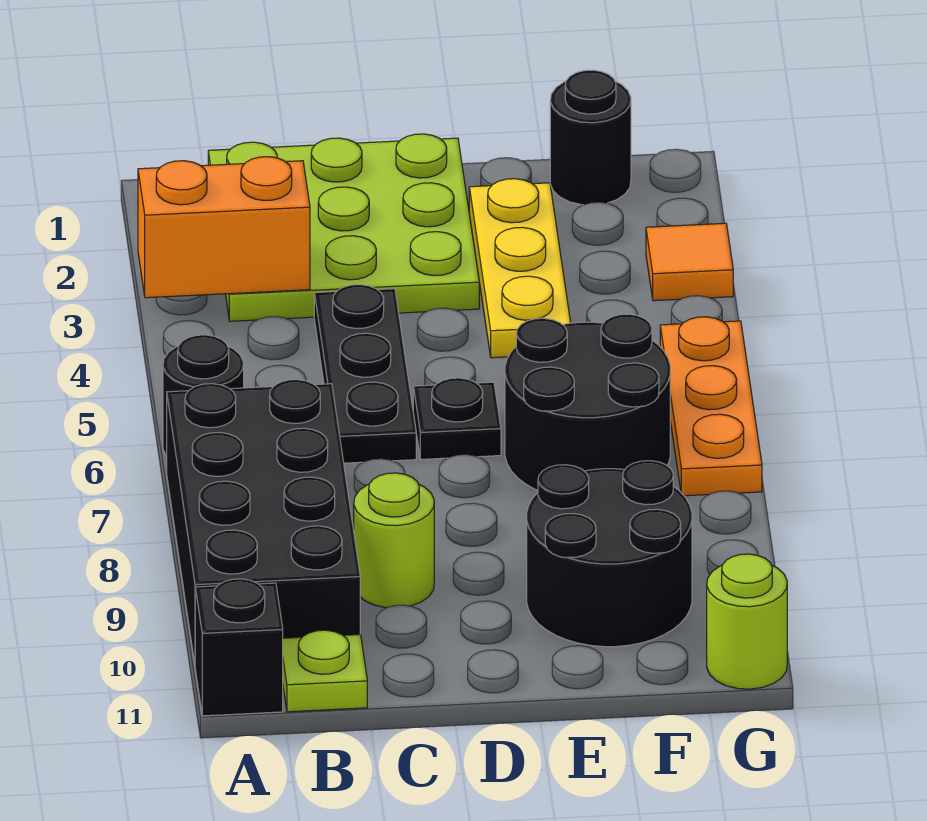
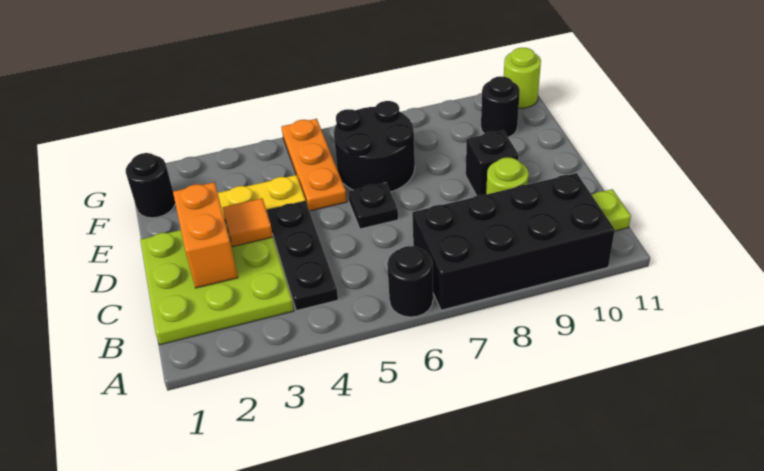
orange 1x2 brick [138,157,310,298] -> orange 1x2 brick moved to [173,182,238,288]
black 1x1 brick [195,579,283,716] -> black 1x1 brick moved to [466,131,519,196]
black 1x3 plate [314,285,416,463] -> black 1x3 plate turned to [267,201,338,311]
black 2x2 round brick [527,461,692,647] -> black 1x1 round brick [481,76,520,137]
orange 1x1 tile [646,223,733,301] -> orange 1x1 tile moved to [223,198,273,247]
orange 1x3 plate [660,317,762,496] -> orange 1x3 plate turned to [282,119,347,211]

